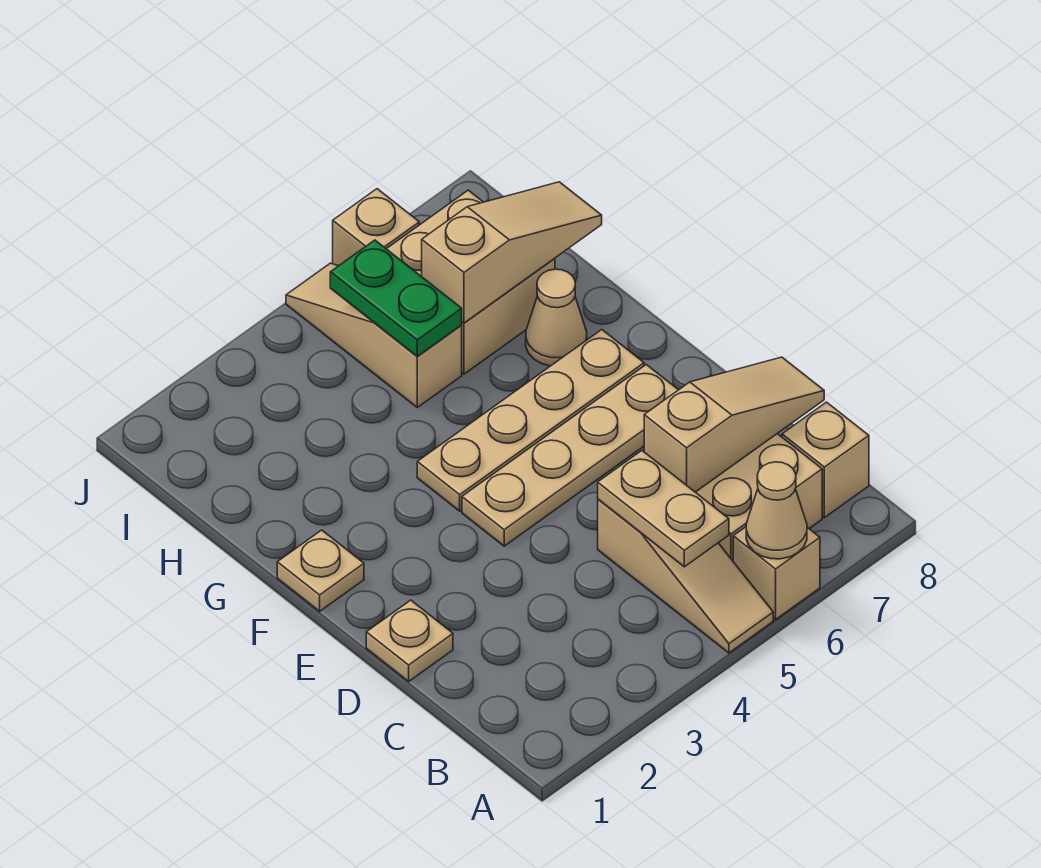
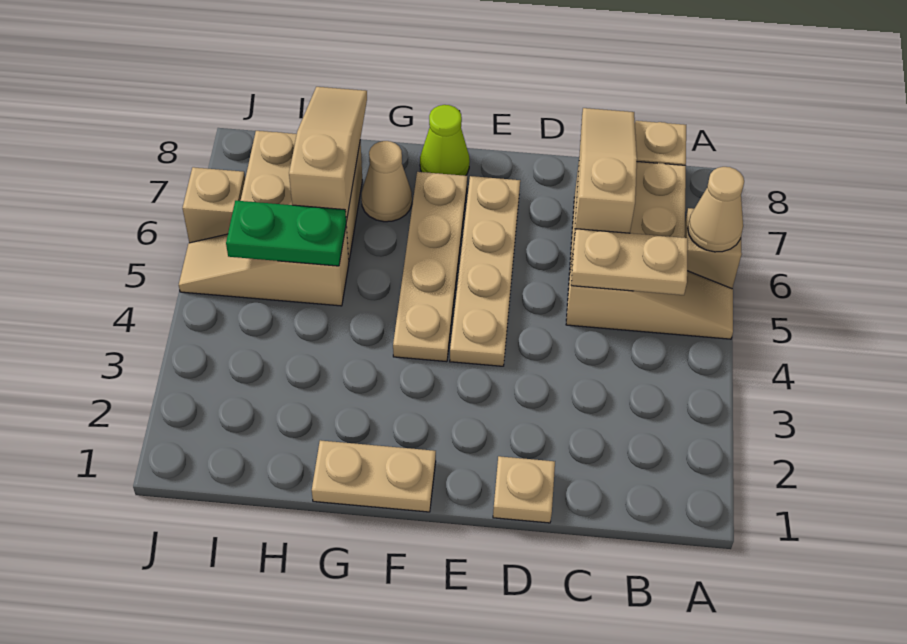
tan 1x1 plate [277,530,364,611] -> tan 1x2 plate [312,440,436,512]
none -> lime 1x1 cone [420,105,470,176]

